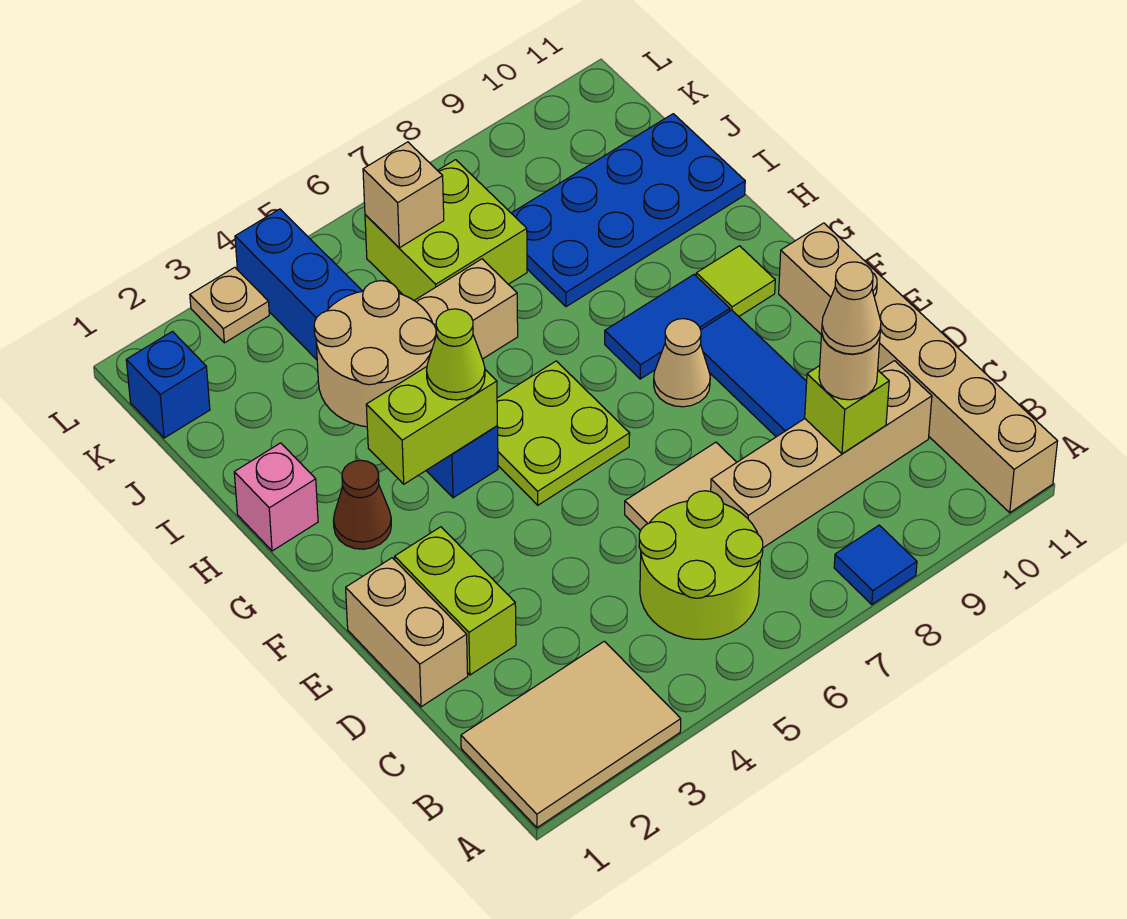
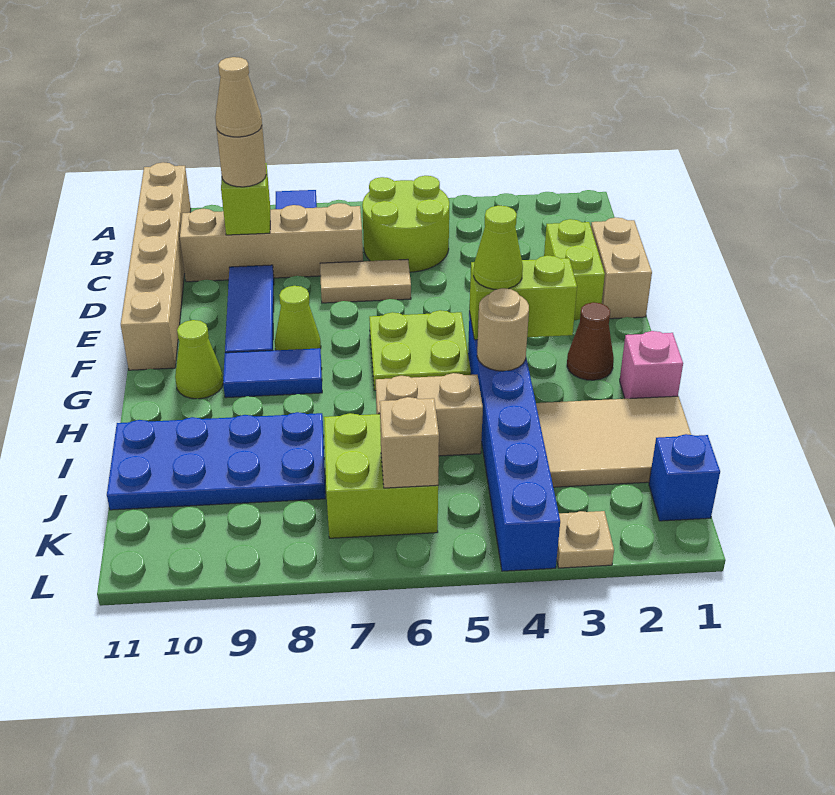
tan 2x3 tile [461,641,681,828] -> tan 2x3 tile moved to [536,396,691,487]
tan 1x1 cone [654,319,710,407] -> lime 1x1 cone [275,286,321,350]
lime 1x1 tile [696,246,775,316] -> lime 1x1 cone [175,320,223,399]
tan 2x2 round brick [314,281,436,427] -> tan 1x1 round brick [477,288,529,371]

